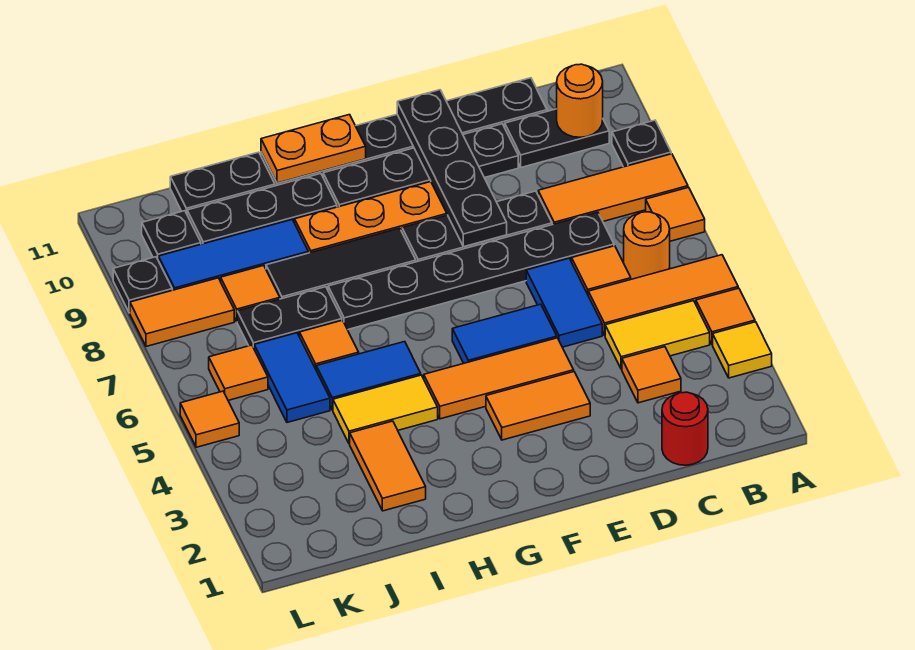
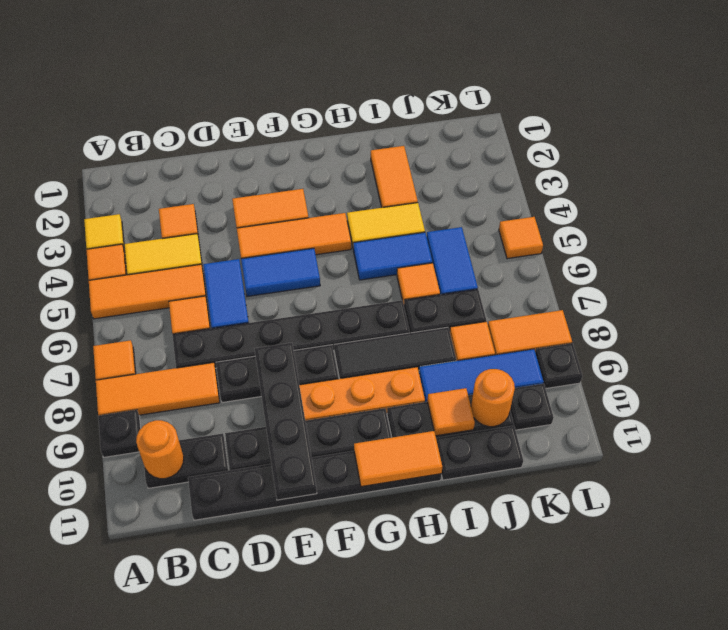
orange 1x1 round brick [624,212,670,279] -> orange 1x1 round brick moved to [471,369,515,427]
red 1x1 round brick [662,392,708,465] -> none
orange 1x2 plate [261,115,366,183] -> orange 1x2 tile [354,431,442,487]
orange 1x1 tile [209,345,268,400] -> orange 1x1 tile moved to [427,388,475,436]

